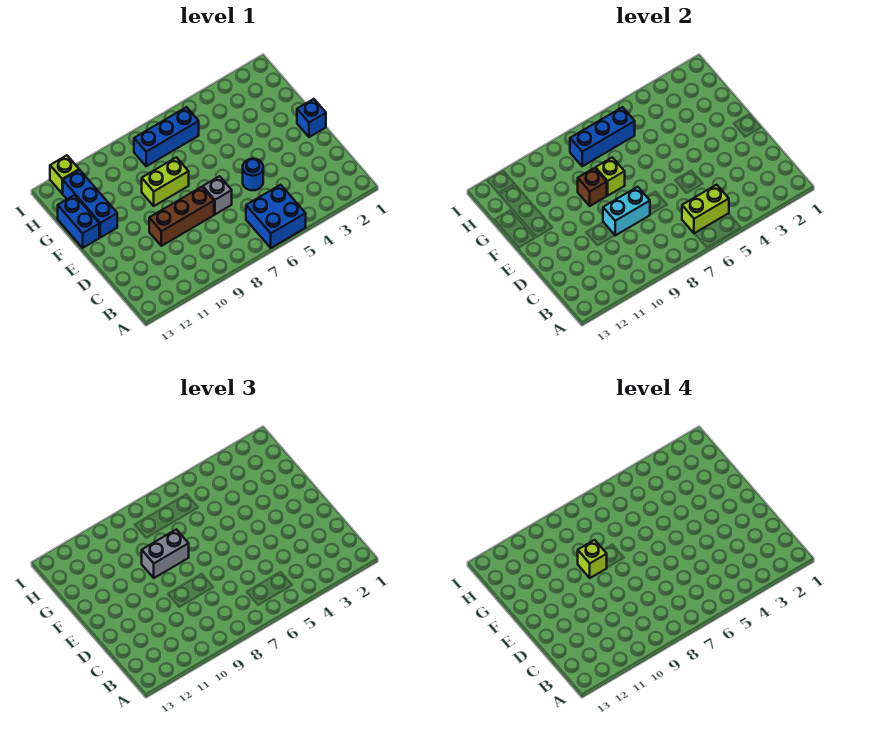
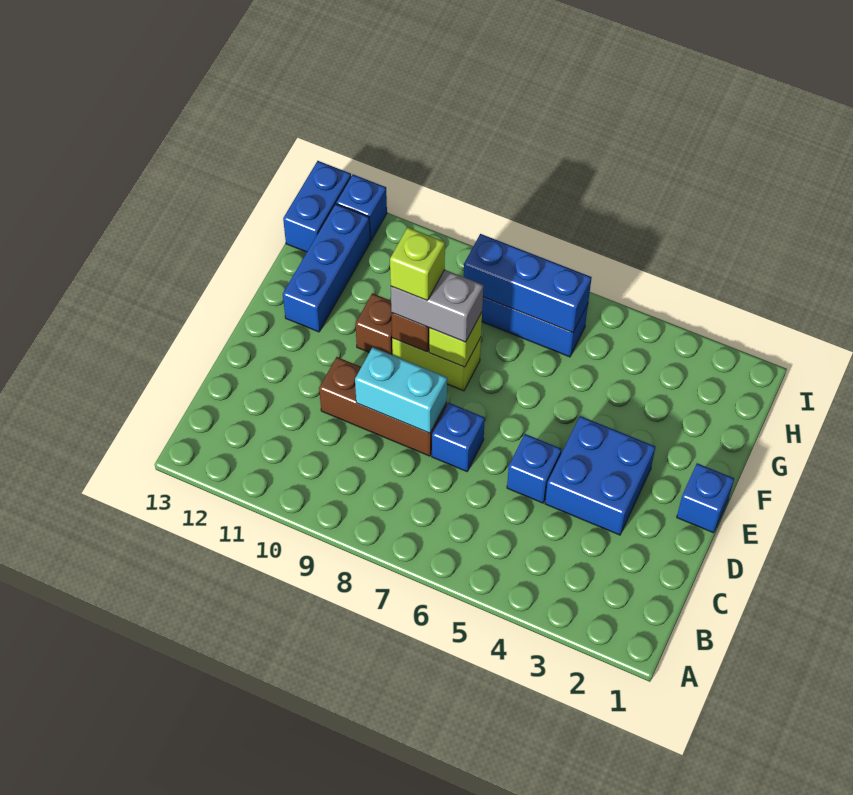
blue 2x2 brick [246,185,306,248] -> blue 2x2 brick moved to [545,416,655,535]
lime 1x2 brick [682,185,729,233] -> none
blue 1x1 round brick [243,159,263,190] -> blue 1x1 brick [507,434,561,503]
grey 1x1 brick [203,176,232,214] -> blue 1x1 brick [432,403,485,471]
none -> brown 1x1 brick [355,293,393,355]
blue 1x2 brick [58,195,99,248] -> blue 1x2 brick moved to [283,161,351,252]
lime 1x1 brick [50,155,79,193] -> blue 1x1 brick [336,175,387,241]

